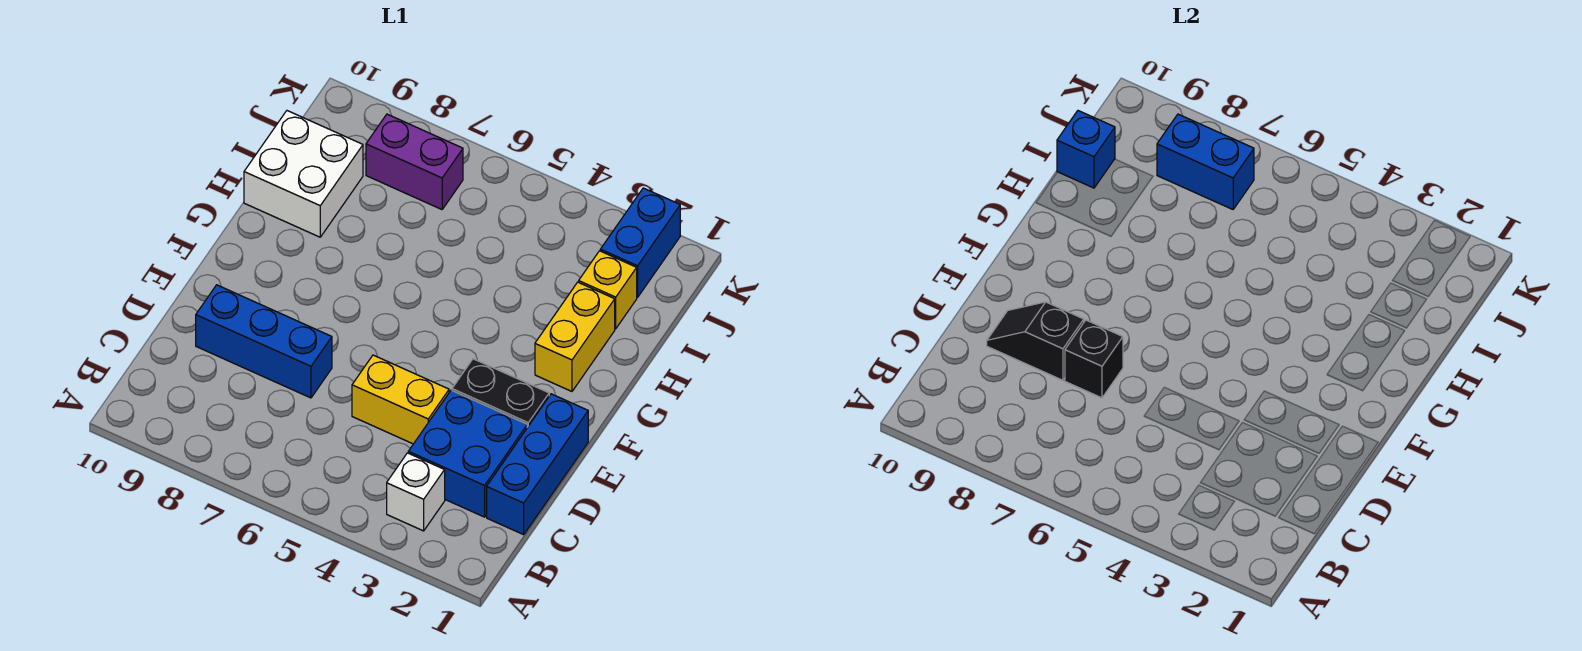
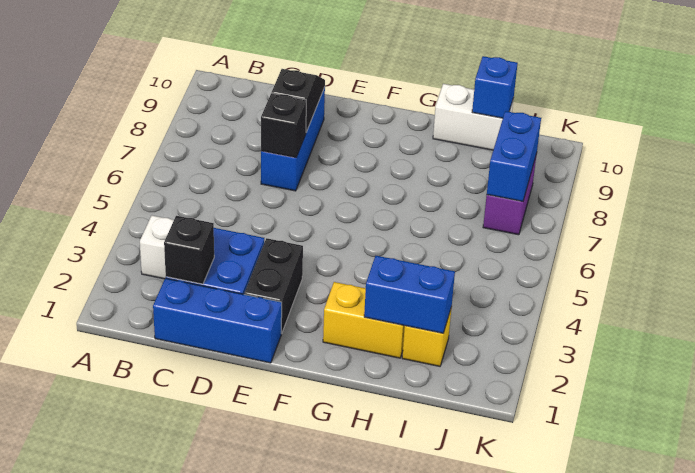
none -> black 1x1 brick [164,216,214,284]
yellow 1x2 brick [352,355,449,444] -> none
white 2x2 brick [244,111,363,237] -> white 1x2 brick [433,84,514,150]
blue 1x2 brick [600,188,680,297] -> blue 1x2 brick moved to [364,256,455,333]

